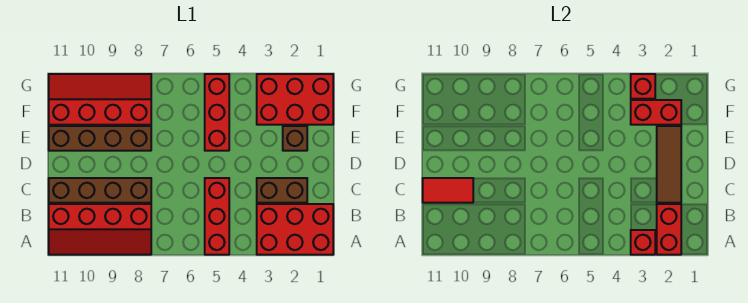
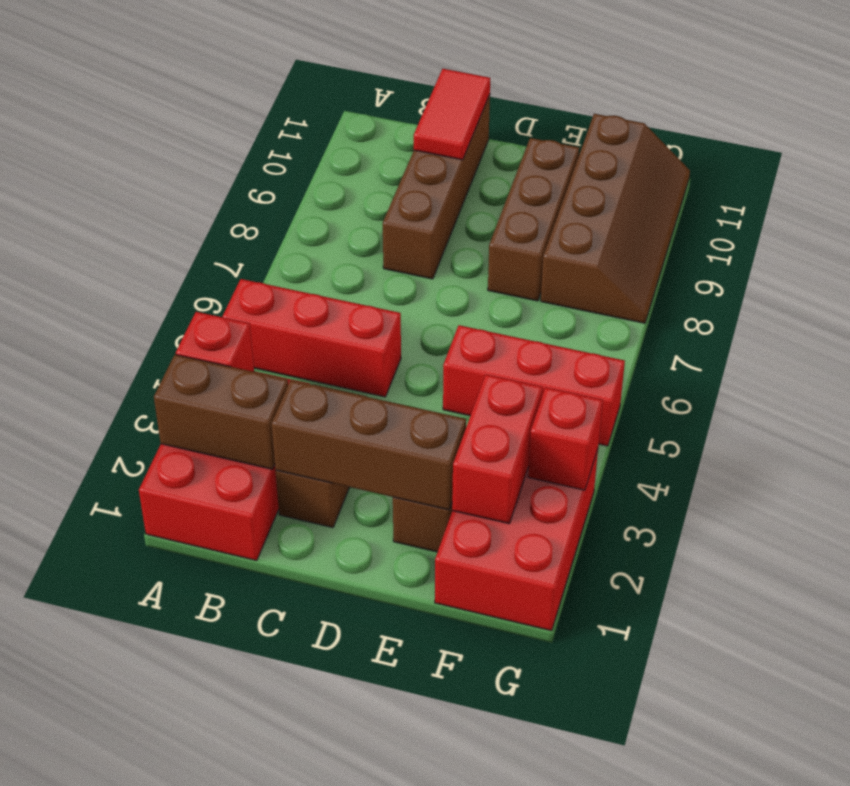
red 1x2 brick [657,204,681,255] -> brown 1x2 brick [154,355,288,469]
red 2x4 slope [49,204,151,255] -> none
brown 1x3 tile [657,126,681,203] -> brown 1x3 brick [272,380,466,510]
brown 1x4 brick [49,126,151,151] -> brown 1x3 brick [488,138,579,301]
red 2x4 slope [49,74,151,125] -> brown 2x4 slope [541,114,690,323]

